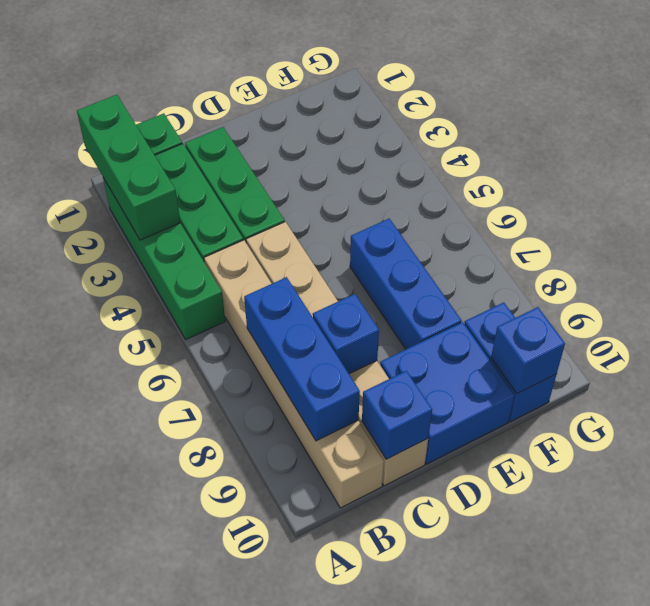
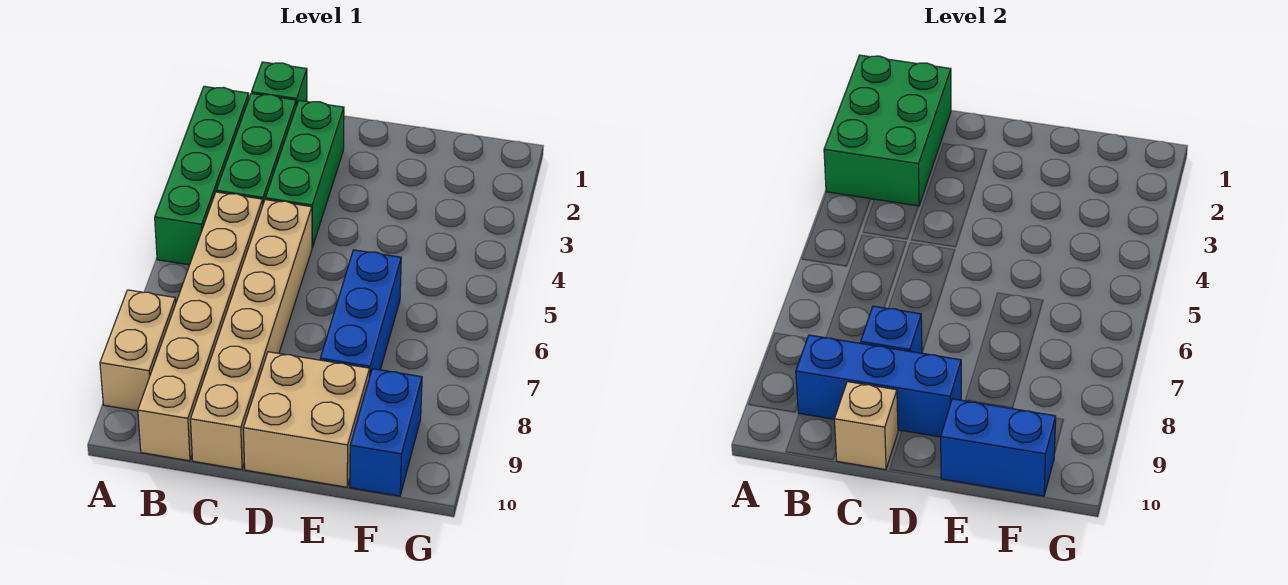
green 1x3 brick [77,94,180,240] -> green 2x3 brick [824,55,951,206]
none -> tan 1x2 brick [100,290,176,411]
blue 1x3 brick [244,277,360,441] -> blue 1x3 brick turned to [796,335,961,437]
blue 1x1 brick [362,371,432,459] -> tan 1x1 brick [834,382,898,470]
blue 2x2 brick [380,322,515,464] -> tan 2x2 brick [243,352,370,487]
blue 1x1 brick [491,307,565,394] -> blue 1x2 brick [941,399,1056,496]

